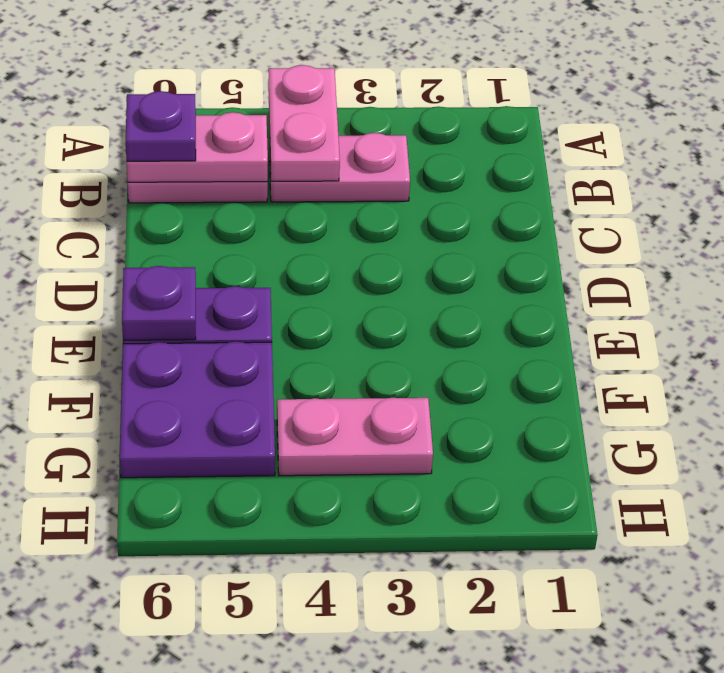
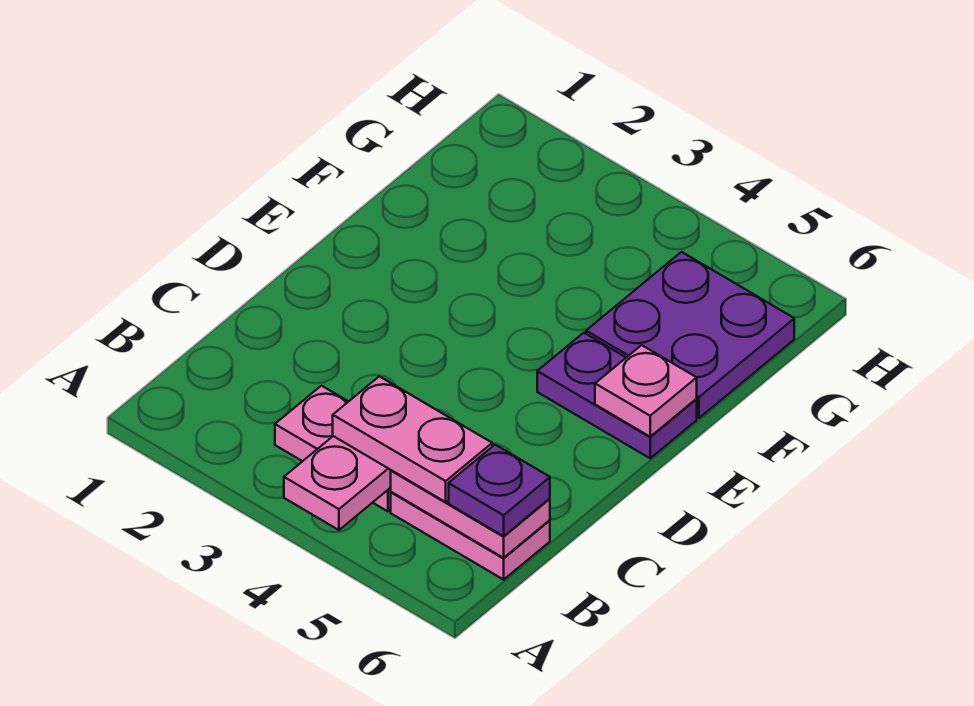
purple 1x1 plate [122,266,196,340] -> pink 1x1 plate [595,345,697,437]
pink 1x2 plate [277,398,433,476] -> pink 1x2 plate moved to [333,376,492,502]

